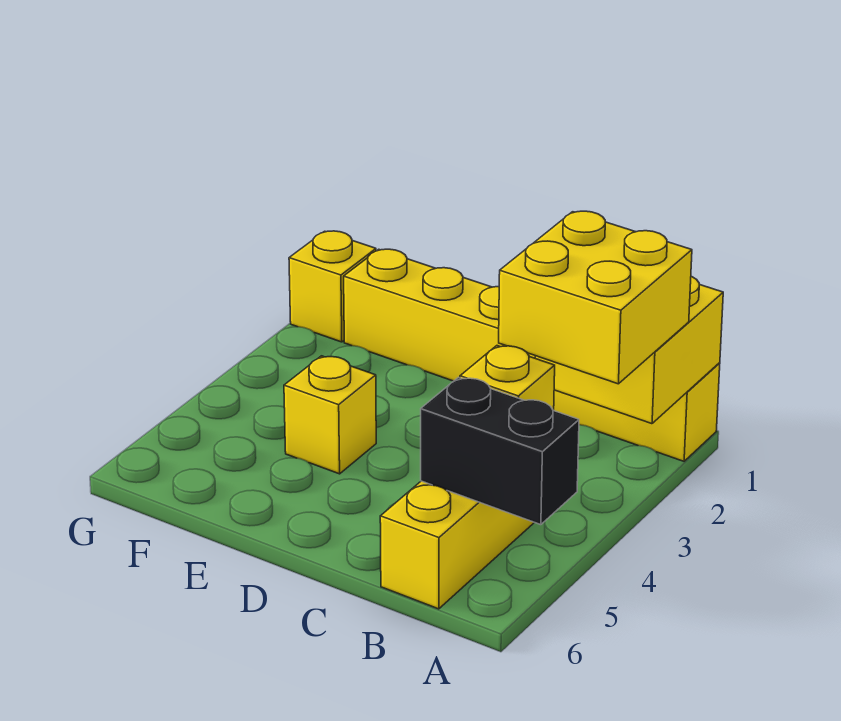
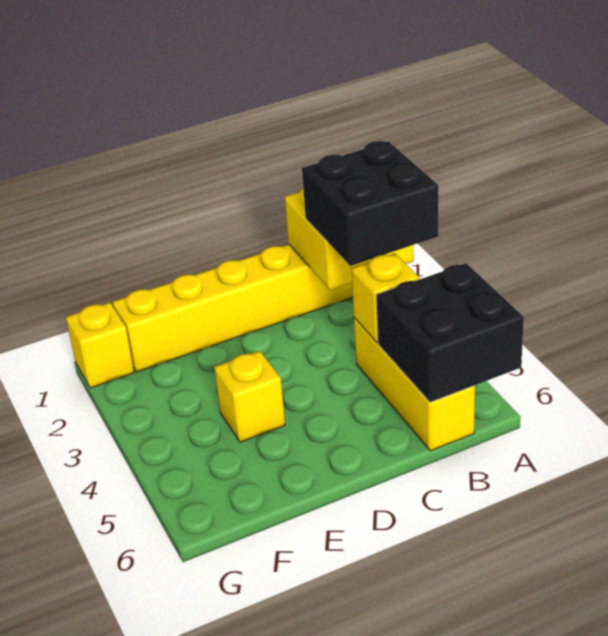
yellow 2x2 brick [499,211,692,384] -> black 2x2 brick [302,141,438,266]
black 1x2 brick [421,377,579,525] -> black 2x2 brick [376,263,524,402]

